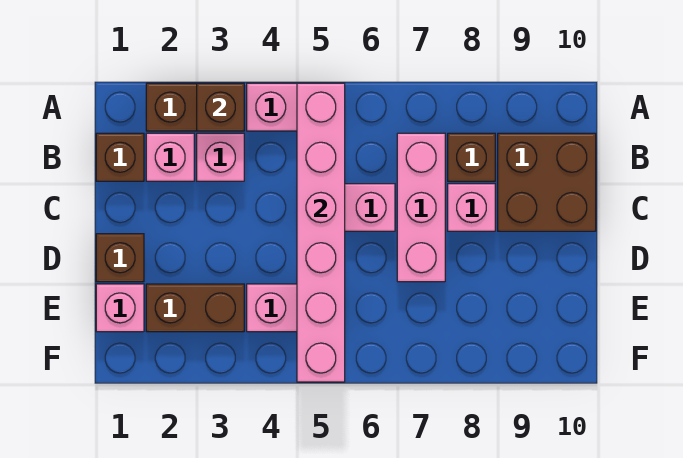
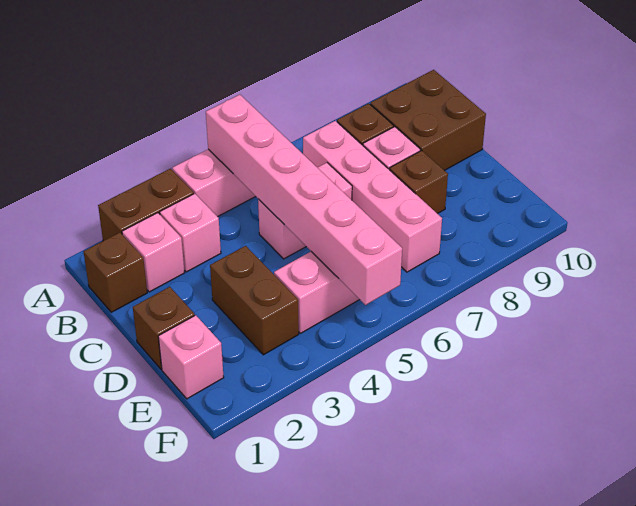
brown 1x1 brick [197,83,244,131] -> brown 1x1 brick moved to [390,150,448,214]
pink 1x3 brick [397,133,445,282] -> pink 1x4 brick [303,121,442,272]
brown 1x2 brick [146,284,244,332] -> brown 1x2 brick turned to [210,246,299,355]

